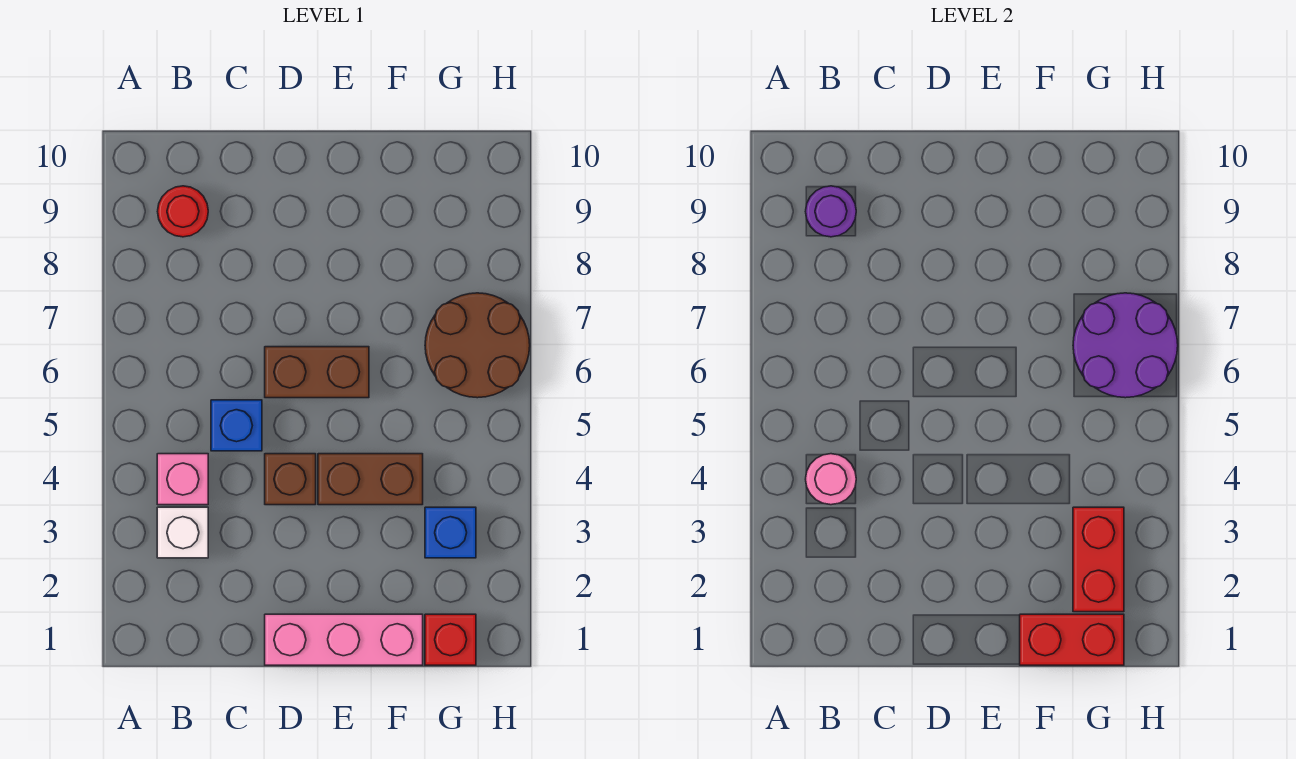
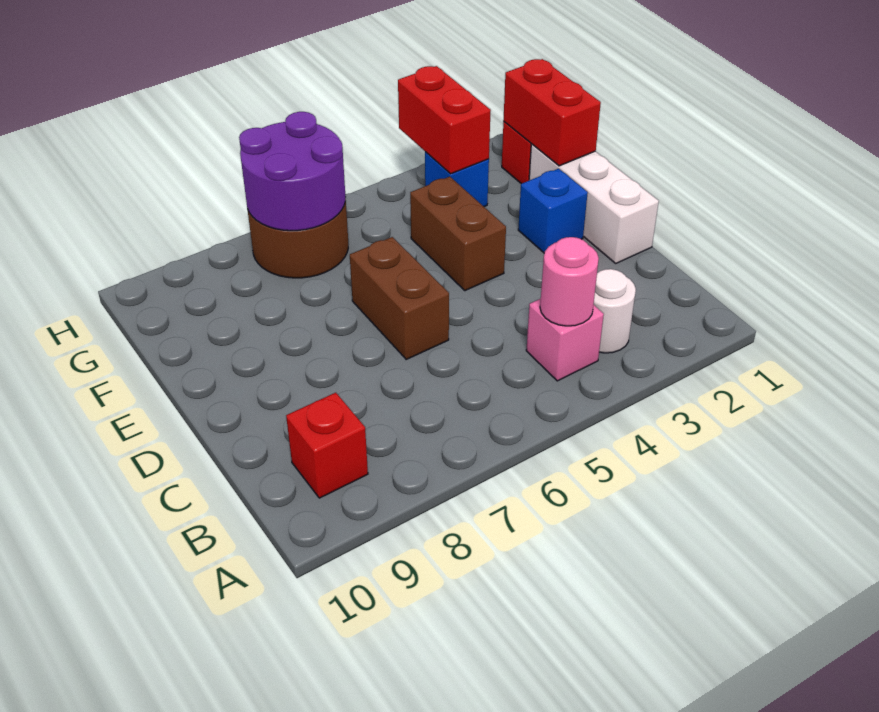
white 1x1 brick [157,507,208,558] -> white 1x1 round brick [594,269,636,353]
red 1x1 round brick [158,186,208,237] -> red 1x1 brick [286,393,368,498]
purple 1x1 round brick [806,186,856,237] -> none
blue 1x1 brick [211,400,262,451] -> blue 1x1 brick moved to [518,169,588,253]
pink 1x3 brick [265,614,423,665] -> white 1x3 brick [529,144,659,263]
brown 1x1 brick [265,454,316,505] -> none
red 1x2 brick [1073,507,1124,612] -> red 1x2 brick turned to [398,66,491,174]

